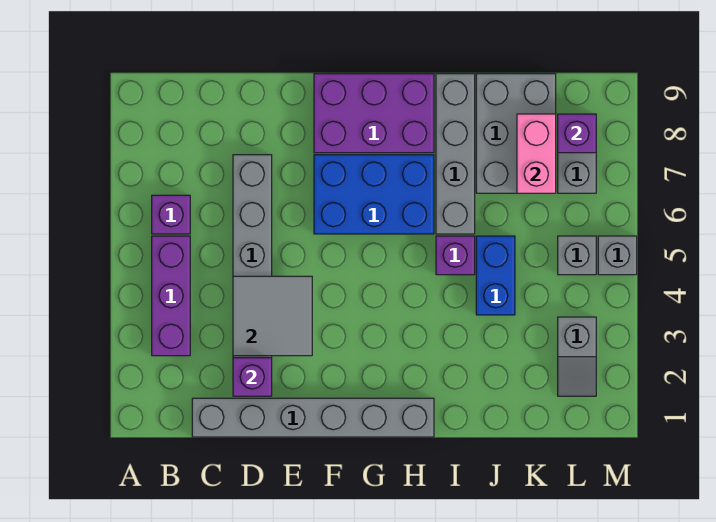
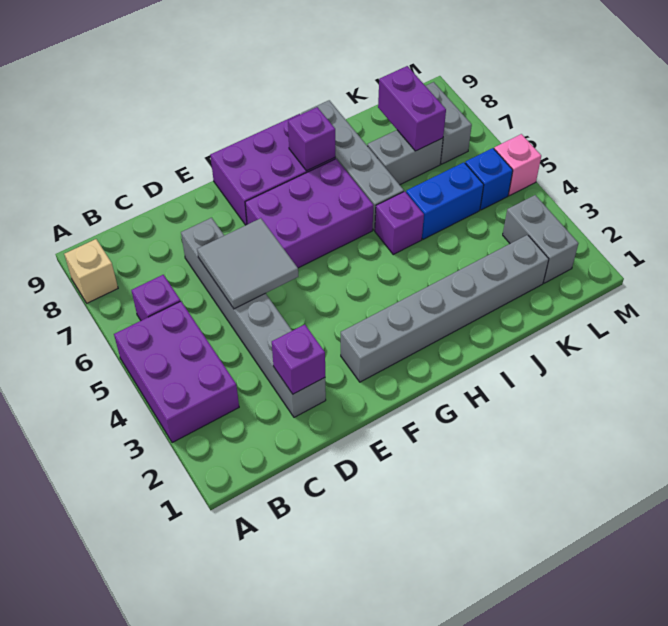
none -> tan 1x1 brick [64,239,118,303]
purple 1x3 brick [152,236,190,356] -> purple 2x3 brick [114,301,239,443]
grey 1x6 brick [192,398,434,437] -> grey 1x6 brick moved to [341,235,549,382]
grey 2x2 tile [233,276,312,356] -> grey 2x2 tile moved to [197,218,298,309]
blue 2x3 brick [314,155,434,234] -> purple 2x3 brick [245,159,374,268]
blue 1x2 brick [476,236,515,315] -> blue 1x2 brick turned to [406,162,484,239]
grey 2x3 brick [476,74,556,193] -> grey 1x2 brick [367,130,443,185]
pink 1x2 brick [517,114,556,193] -> purple 1x2 brick [378,66,446,151]
grey 1x2 slope [558,317,596,396] -> grey 1x2 brick [503,195,579,283]
grey 1x1 brick [558,236,596,275] -> blue 1x1 brick [465,148,513,210]
purple 1x1 brick [558,114,596,153] -> purple 1x1 brick moved to [288,107,335,171]
grey 1x1 brick [598,236,637,275] -> pink 1x1 brick [494,134,541,196]

